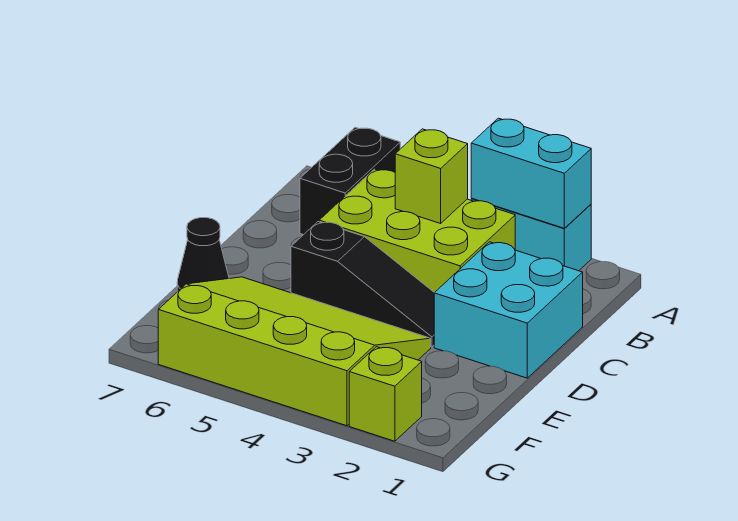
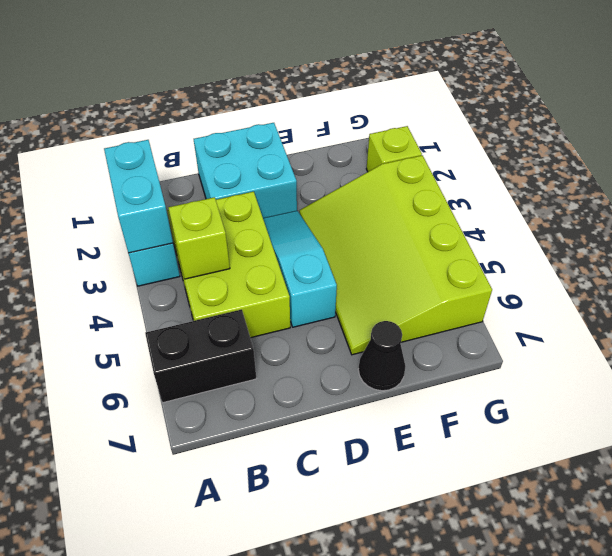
black 1x3 slope [291,222,434,347] -> cyan 1x3 slope [263,211,337,327]

